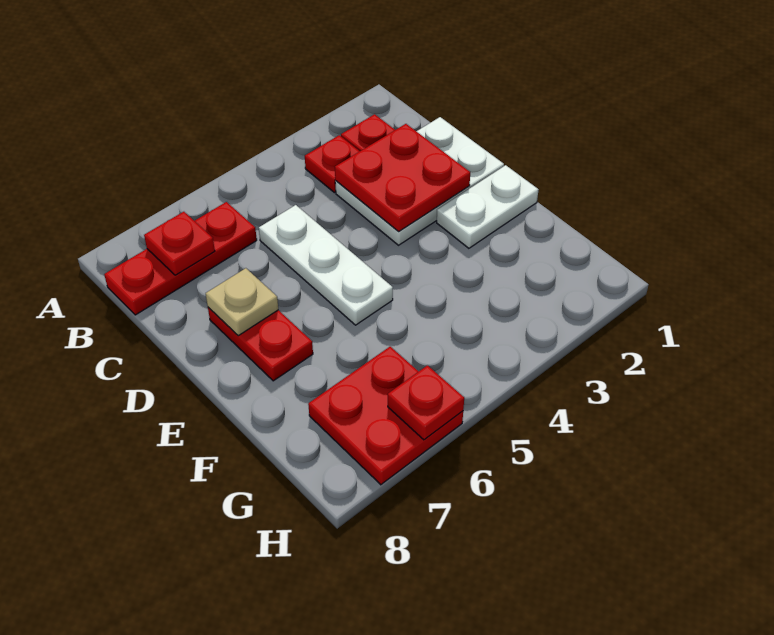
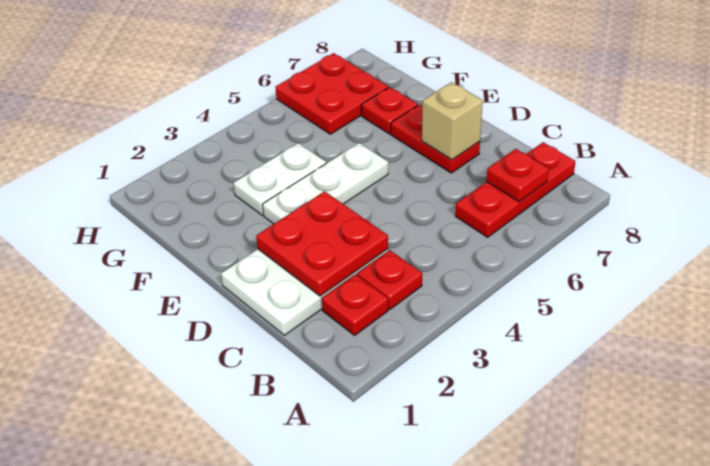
white 1x3 plate [259,205,393,325] -> white 1x3 plate turned to [263,143,388,224]
tan 1x1 plate [206,268,278,336] -> tan 1x1 brick [422,82,483,160]
white 1x2 plate [437,165,539,248] -> white 1x2 plate moved to [234,143,326,215]
red 1x1 plate [388,365,464,440] -> red 1x1 plate moved to [362,87,418,134]

